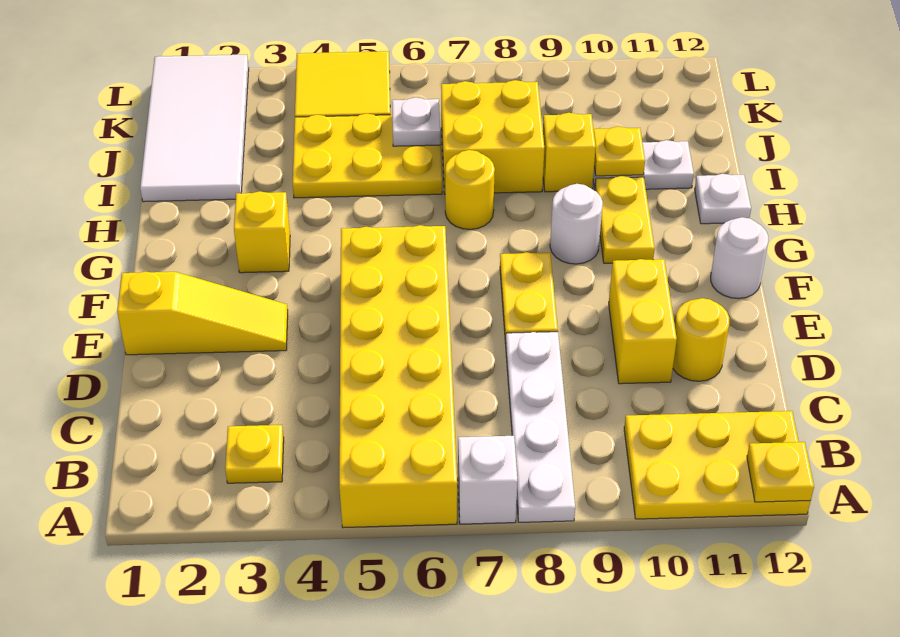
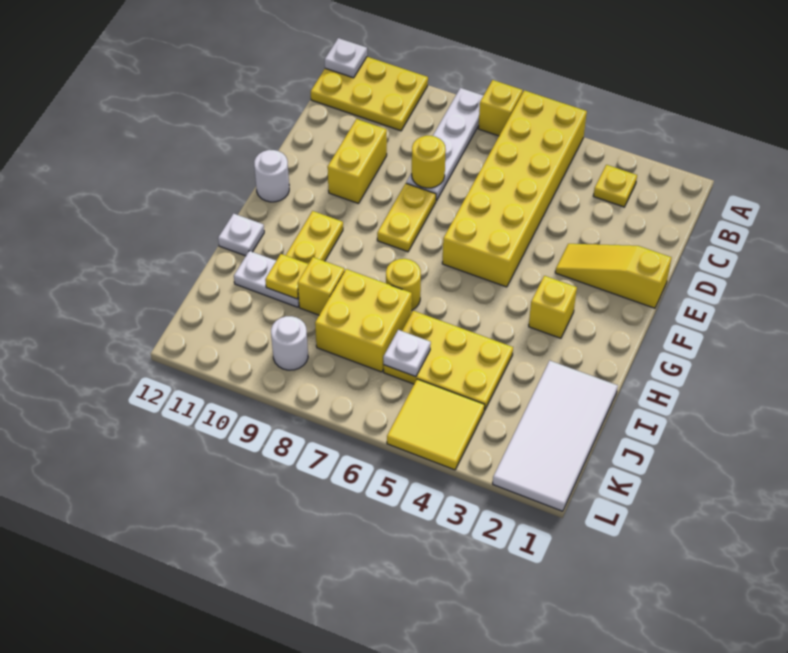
white 1x1 brick [458,436,518,524] -> yellow 1x1 brick [478,80,523,136]
yellow 1x1 plate [747,442,814,502] -> white 1x1 plate [325,38,367,78]
yellow 1x1 round brick [673,298,729,381] -> yellow 1x1 round brick moved to [412,136,446,188]
white 1x1 round brick [550,184,603,264] -> white 1x1 round brick moved to [271,316,308,370]

